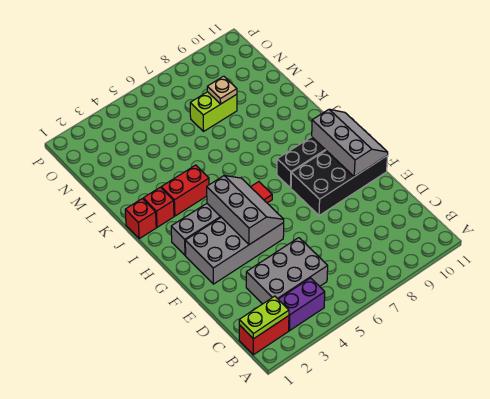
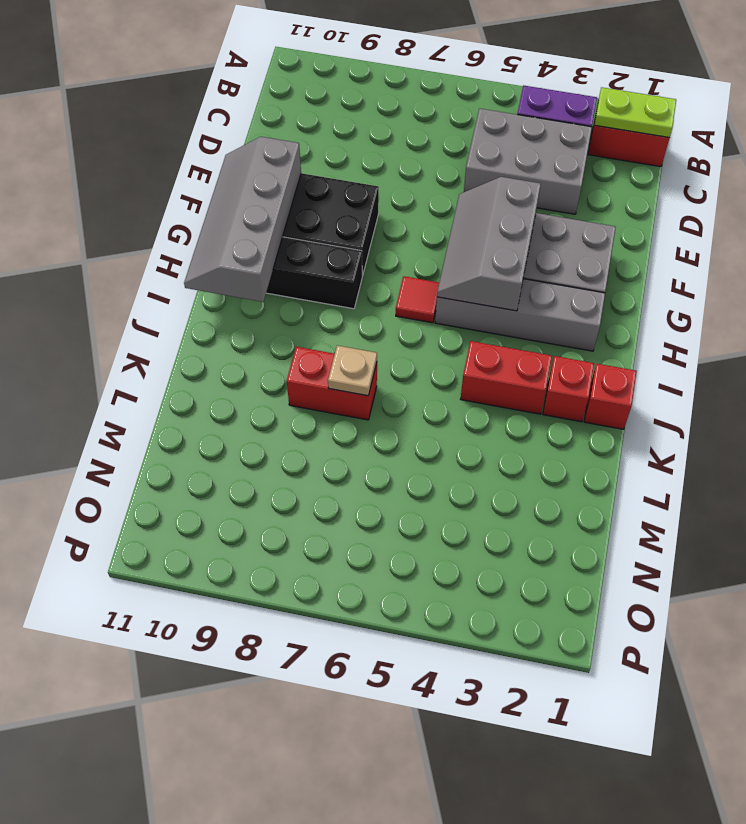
grey 2x3 slope [312,109,388,177] -> grey 2x4 slope [184,137,301,302]
none -> red 1x2 brick [287,347,377,420]
lime 1x2 brick [190,92,237,131] -> none
tan 1x1 plate [207,76,237,104] -> tan 1x1 plate moved to [328,345,377,396]

